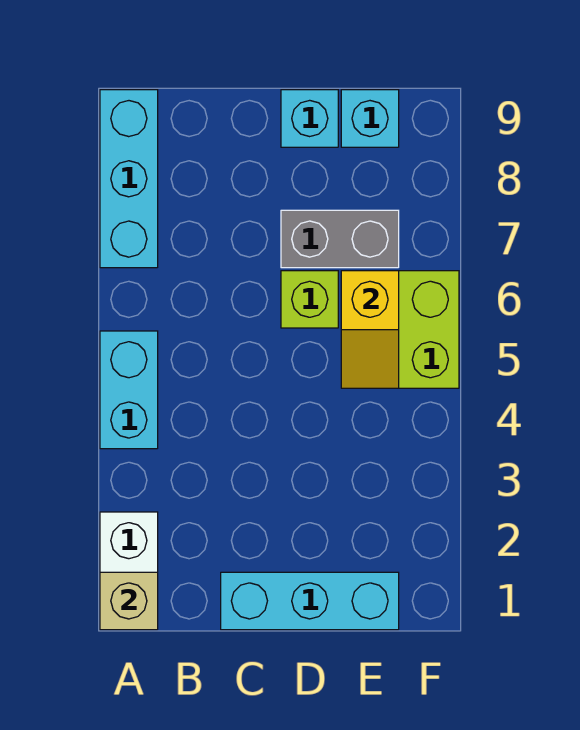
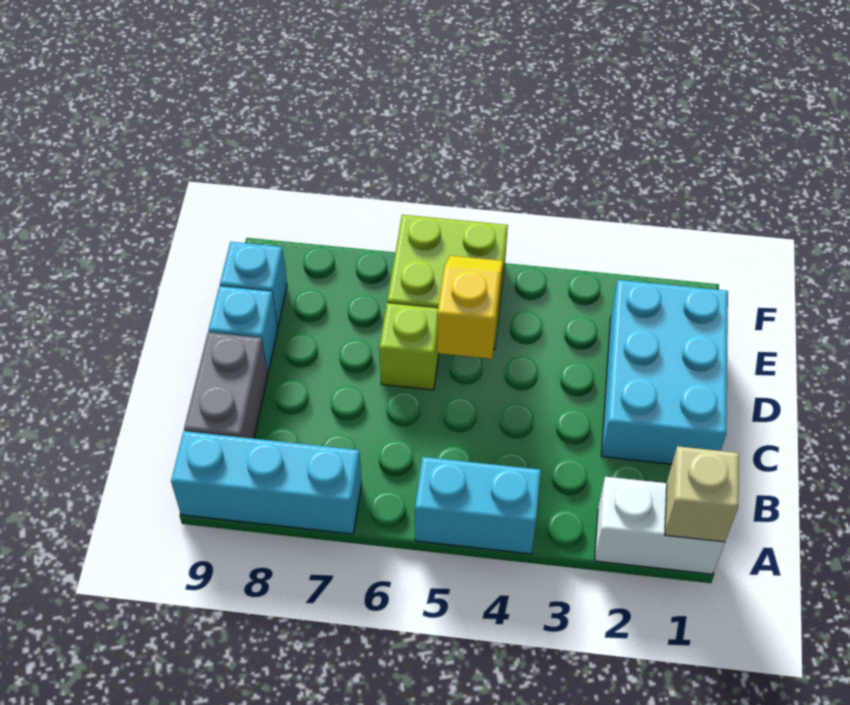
cyan 1x3 brick [221,572,399,630] -> cyan 2x3 brick [602,280,728,464]
grey 1x2 brick [281,210,399,268] -> grey 1x2 brick moved to [184,332,268,439]
yellow 1x2 slope [341,271,399,388] -> yellow 1x2 slope turned to [437,256,503,359]

